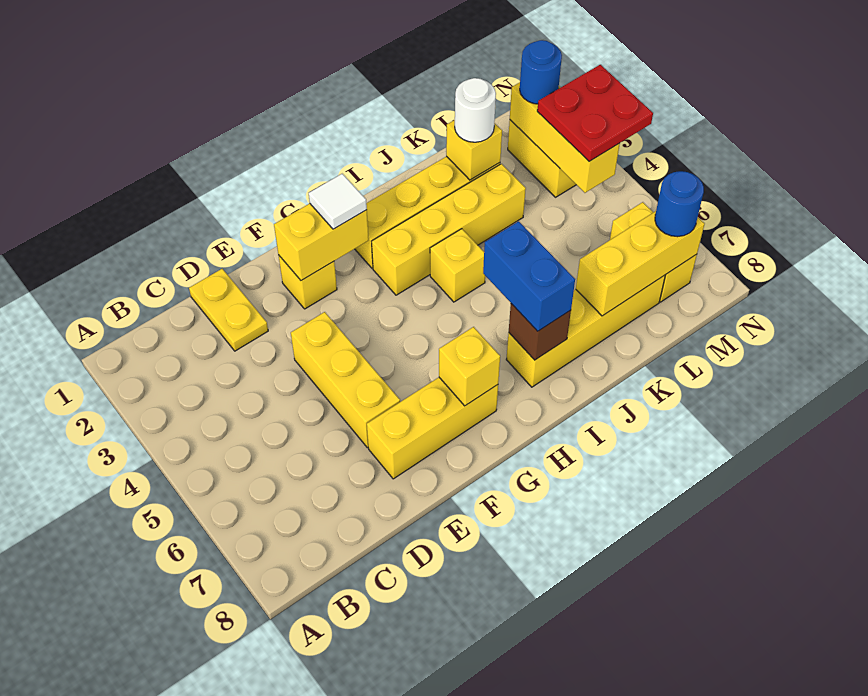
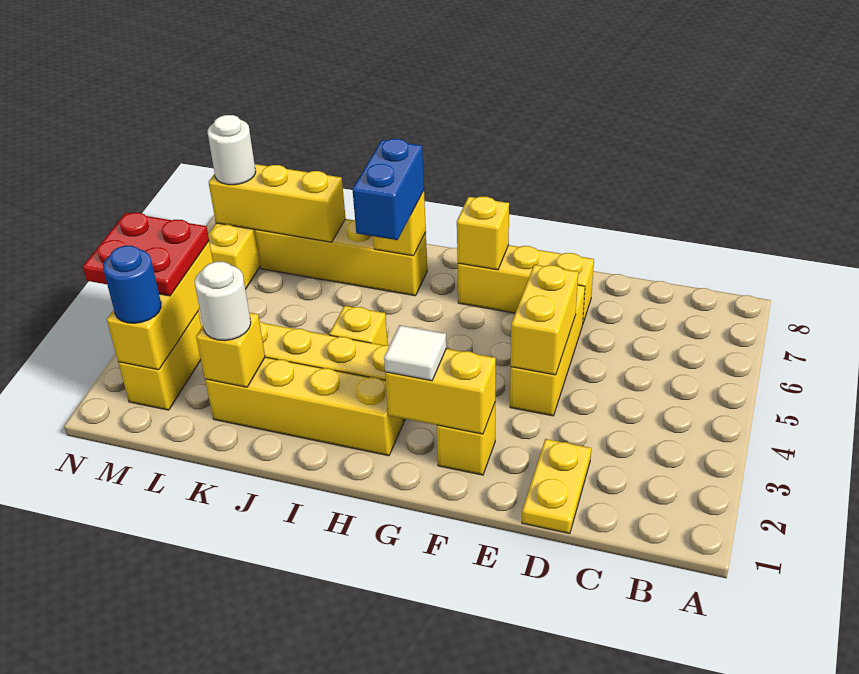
none -> yellow 1x2 brick [511,265,578,375]
brown 1x1 brick [509,304,571,360] -> yellow 1x1 brick [373,191,426,256]
blue 1x1 round brick [655,171,704,237] -> white 1x1 round brick [207,115,256,185]

